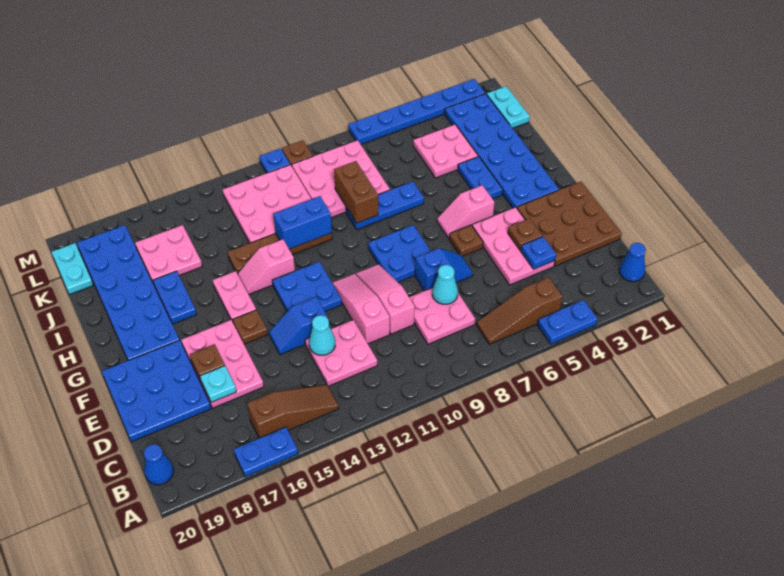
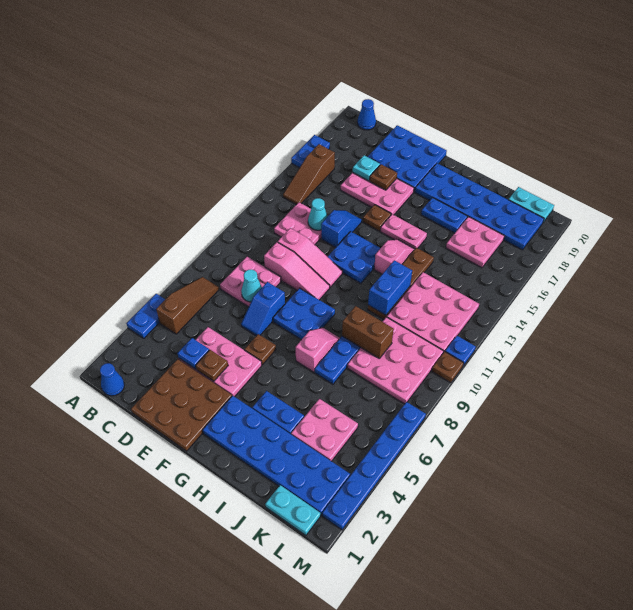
pink 1x2 slope [437,185,494,238] -> pink 1x2 slope moved to [296,328,340,372]

